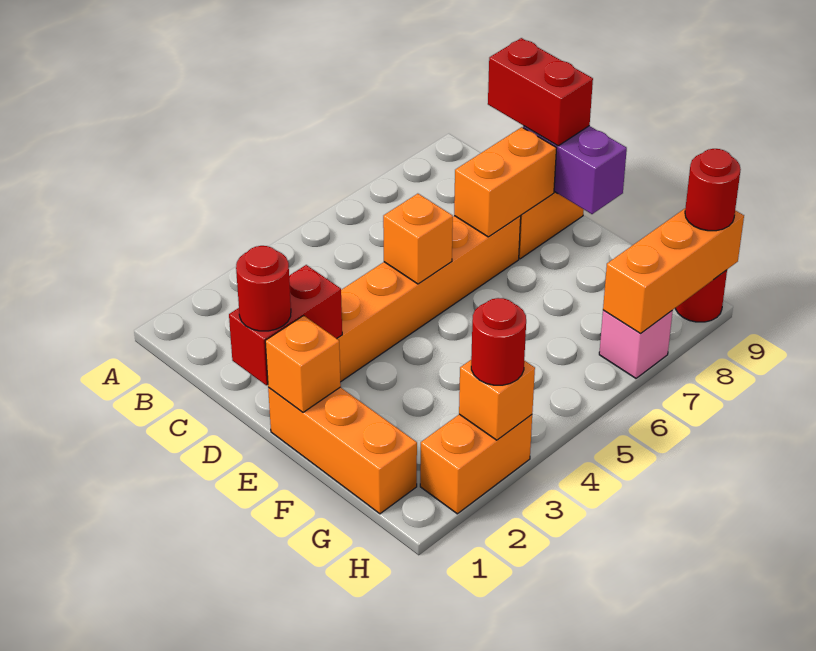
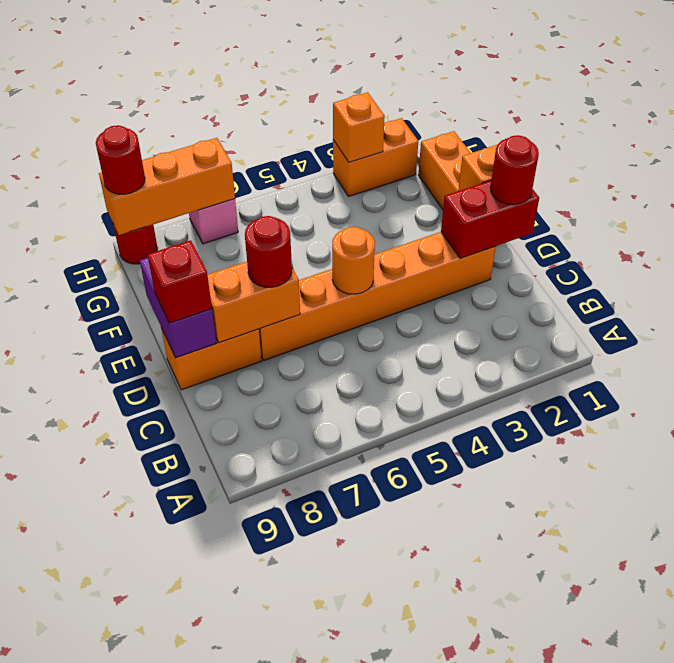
red 1x2 brick [488,38,593,146] -> red 1x1 brick [147,240,212,323]
orange 1x1 brick [383,194,453,284] -> orange 1x1 round brick [332,227,375,294]
red 1x1 round brick [471,298,526,385] -> red 1x1 round brick moved to [245,216,292,287]

